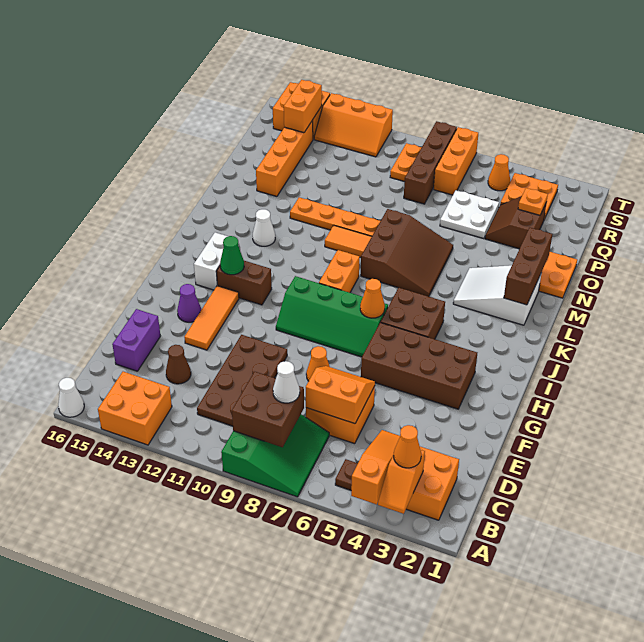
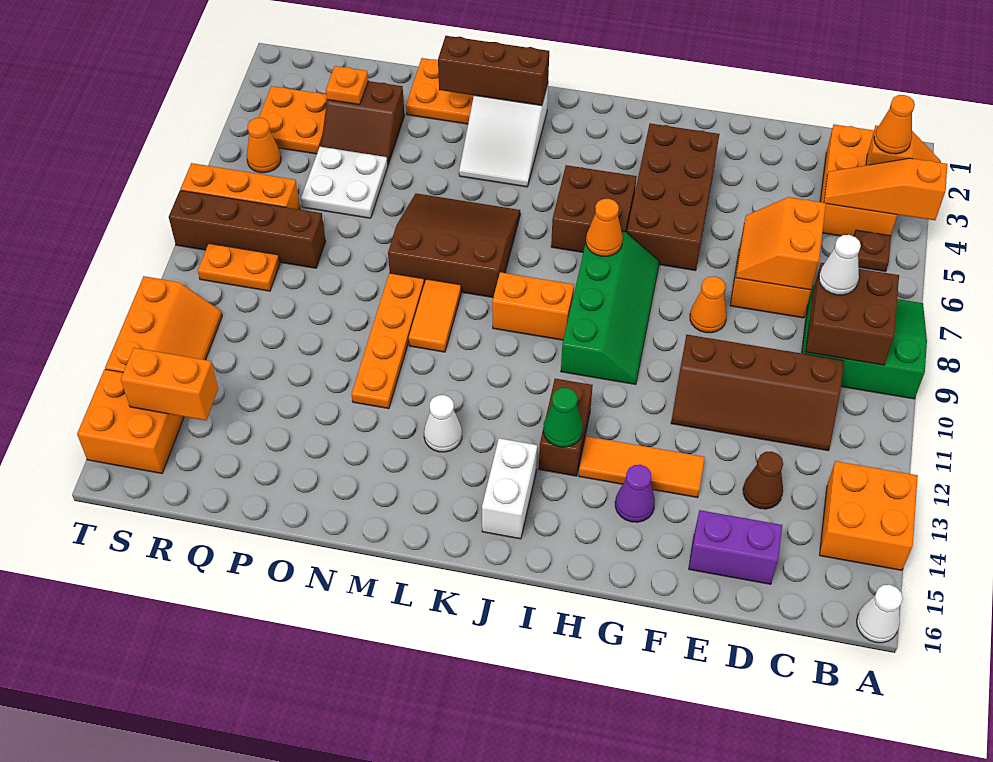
brown 2x4 plate [197,335,287,426] -> brown 2x4 slope [671,335,844,451]
white 1x2 brick [194,232,228,290] -> white 1x2 brick turned to [482,438,537,539]
orange 1x4 brick [256,120,313,196] -> none

